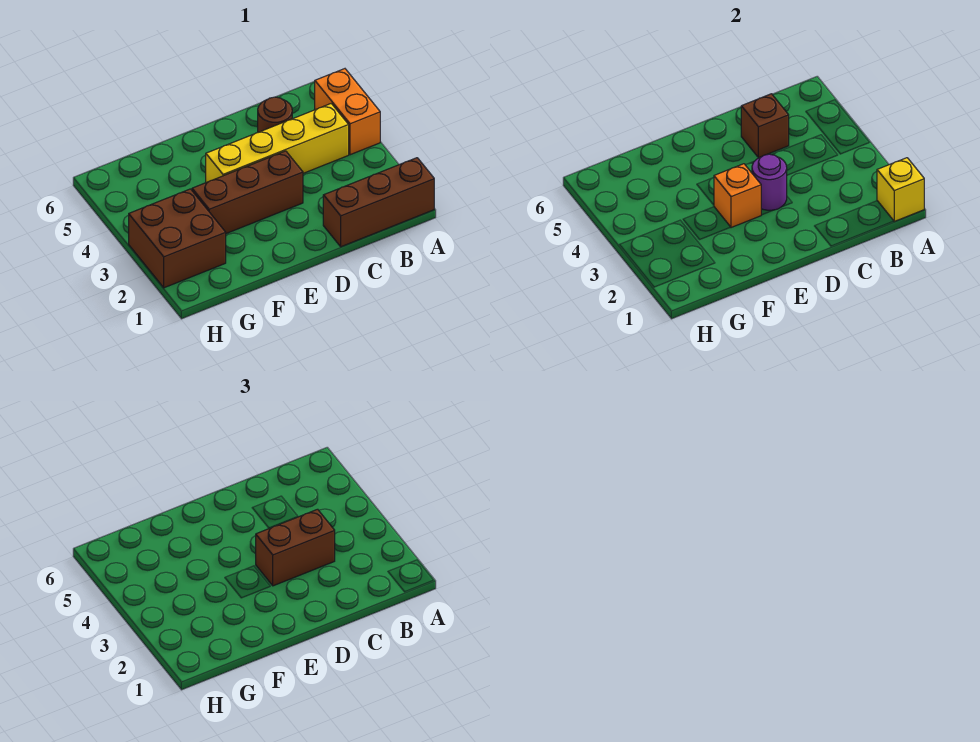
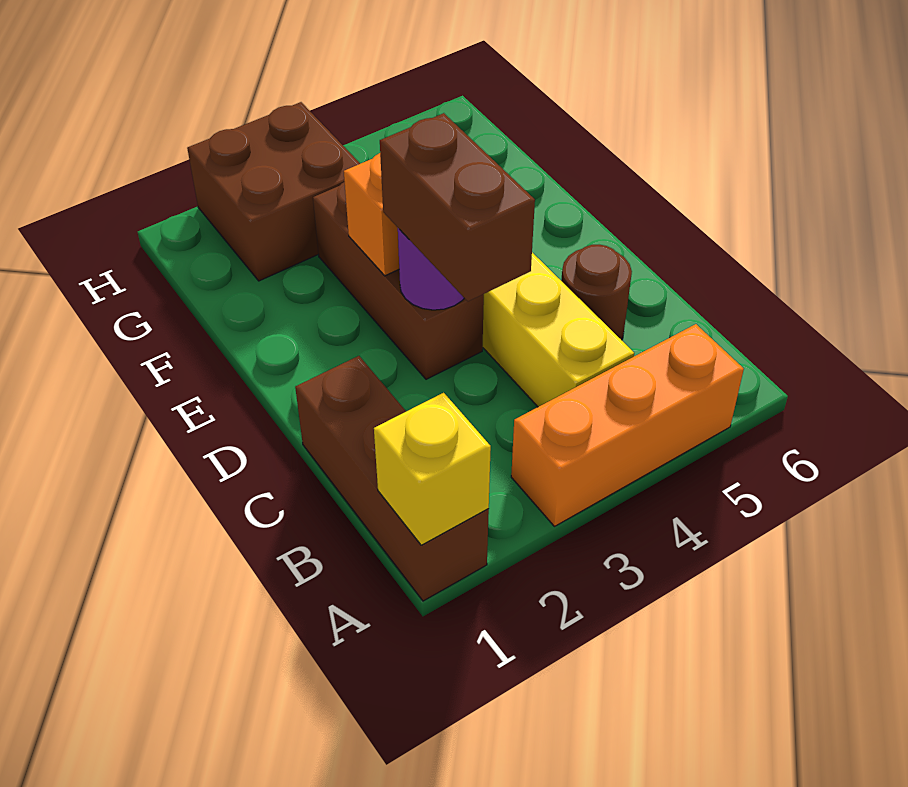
orange 1x2 brick [315,69,380,155] -> orange 1x3 brick [511,324,744,526]
brown 1x1 brick [741,94,789,158] -> none

